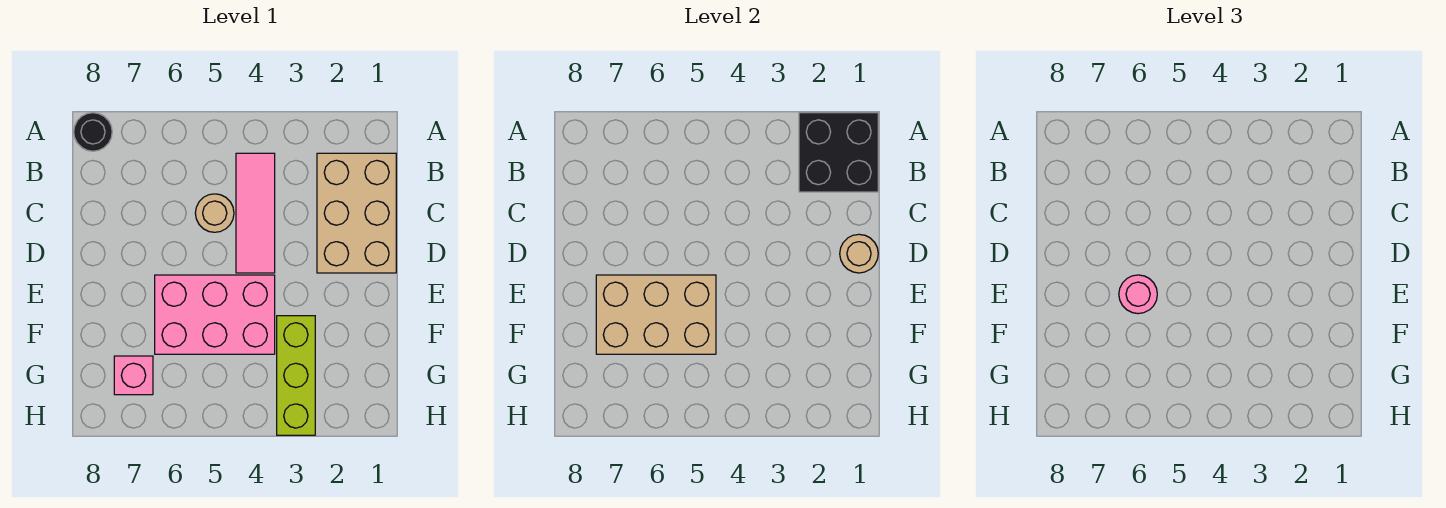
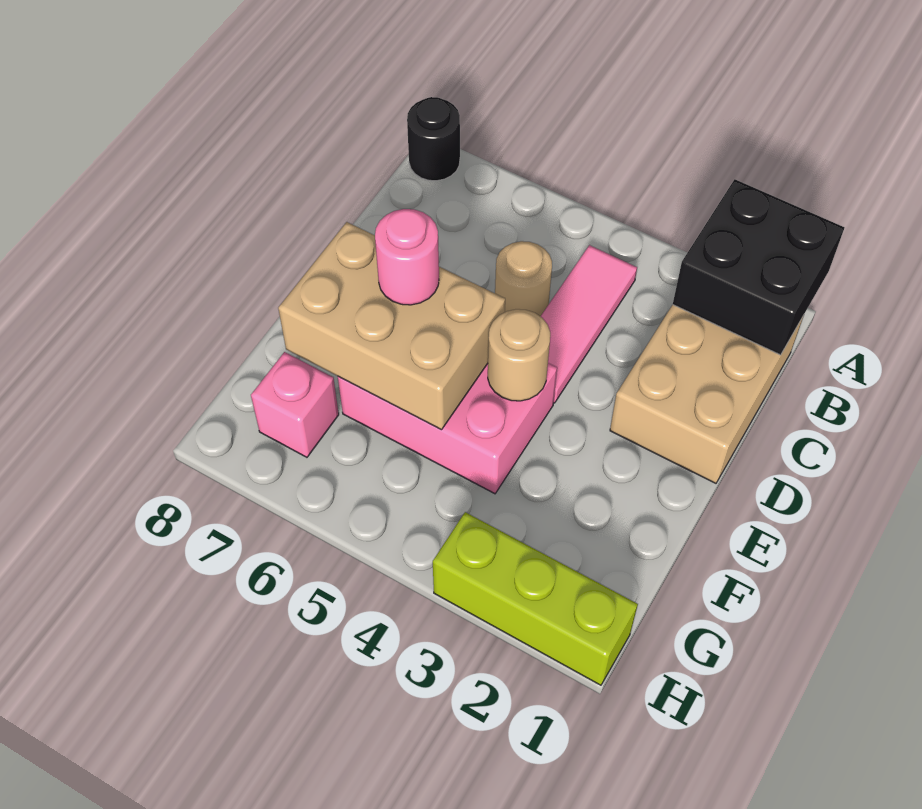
tan 1x1 round brick [840,234,878,273] -> tan 1x1 round brick moved to [488,309,550,401]
lime 1x3 brick [277,316,315,435] -> lime 1x3 brick turned to [433,512,638,685]

